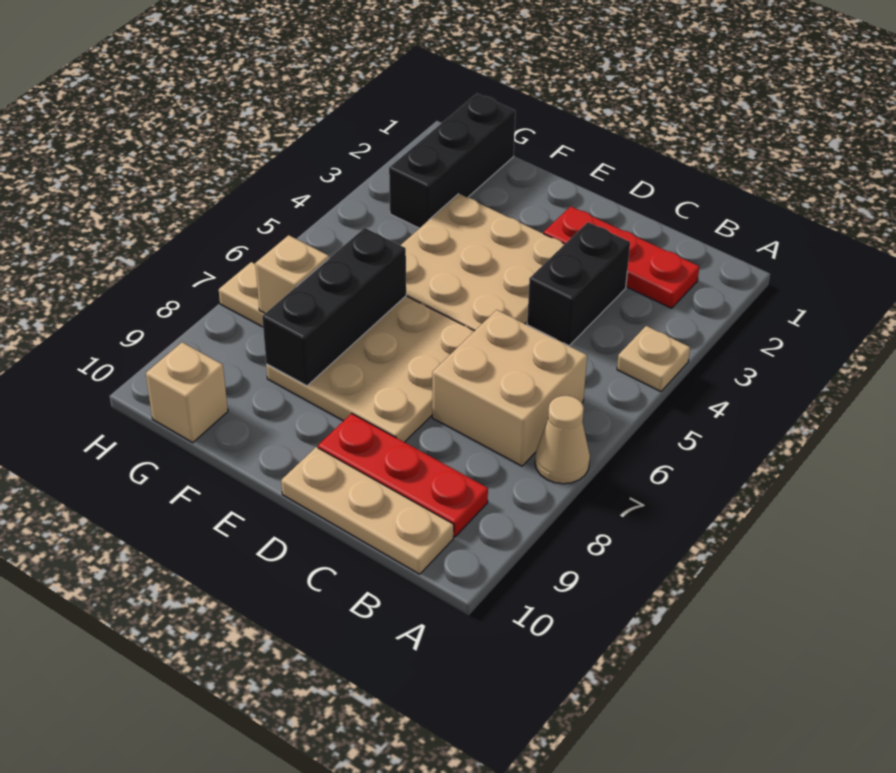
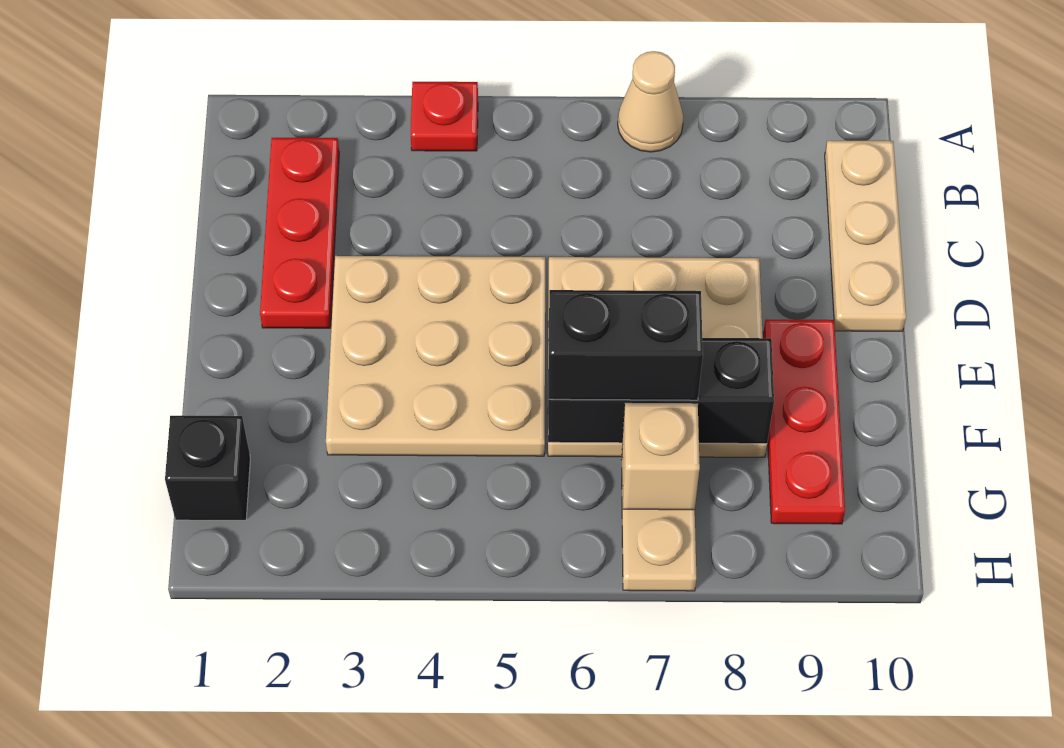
tan 1x1 plate [617,326,690,392] -> red 1x1 plate [411,82,478,151]
tan 2x2 brick [432,310,587,466] -> none
red 1x3 plate [318,413,488,537] -> red 1x3 plate moved to [763,319,845,524]
black 1x2 brick [527,222,630,346] -> black 1x2 brick moved to [548,290,703,400]
black 1x3 brick [389,94,515,228] -> black 1x1 brick [165,416,250,520]
tan 1x1 brick [146,342,228,443] -> none

